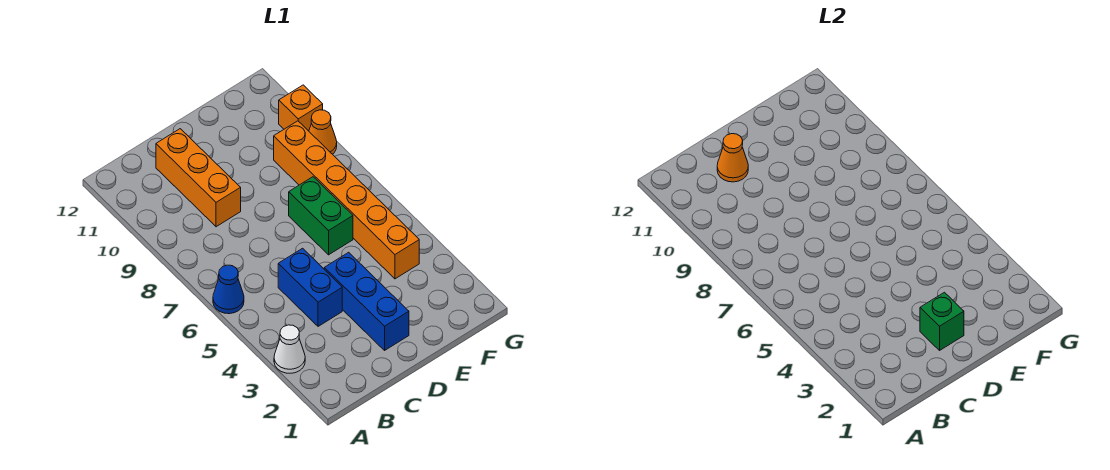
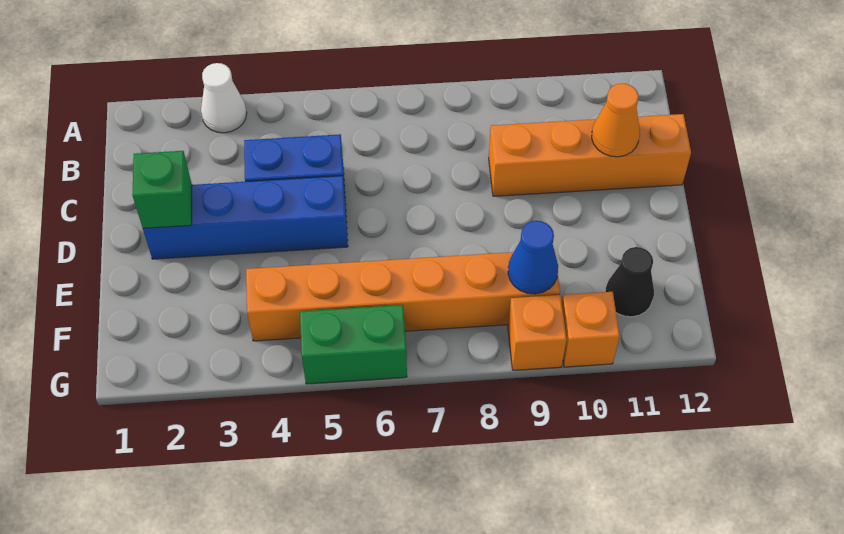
blue 1x1 cone [213,265,244,314] -> blue 1x1 cone moved to [508,221,558,294]
orange 1x3 brick [156,129,241,227] -> orange 1x4 brick [489,114,691,196]
blue 1x3 brick [324,252,409,350] -> blue 1x4 brick [143,176,348,259]
green 1x2 brick [289,177,353,255] -> green 1x2 brick moved to [300,305,407,384]
none -> black 1x1 cone [605,247,654,317]
orange 1x1 cone [309,110,337,154] -> orange 1x1 brick [508,295,567,370]

